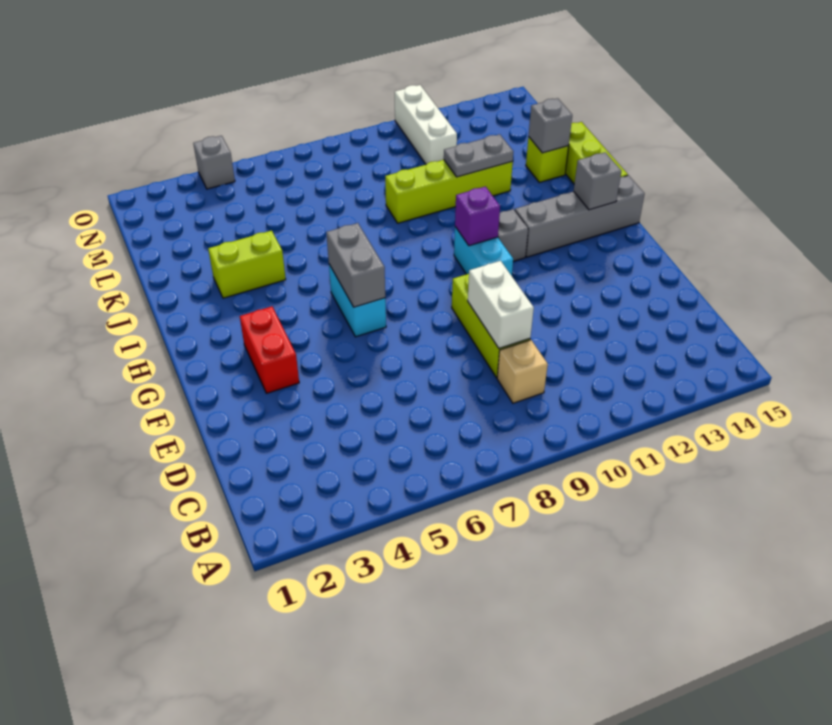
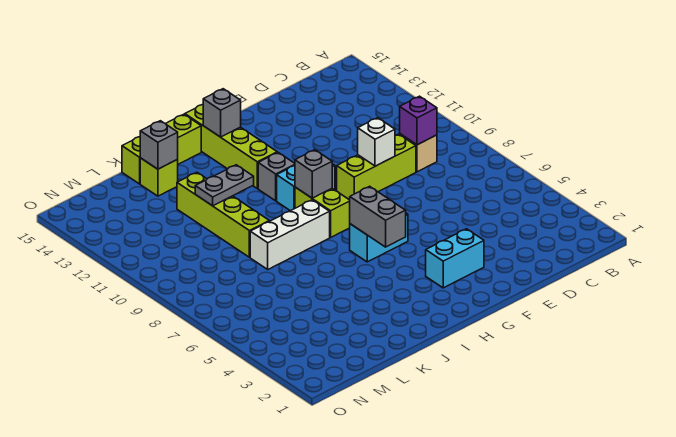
white 1x2 brick [468,261,534,348] -> white 1x1 brick [358,118,395,166]
red 1x2 brick [240,307,299,393] -> cyan 1x2 brick [426,229,484,288]
grey 1x2 brick [326,223,385,307] -> grey 1x2 brick turned to [350,186,406,247]
purple 1x1 brick [455,187,500,246] -> purple 1x1 brick moved to [400,96,437,145]
grey 1x4 brick [515,175,644,257] -> lime 1x4 brick [185,105,277,189]
lime 1x2 brick [208,230,286,298] -> lime 1x2 brick moved to [295,187,350,237]
grey 1x2 plate [444,134,513,177] -> grey 1x2 plate turned to [195,165,254,206]
white 1x3 brick [395,85,457,164] -> white 1x3 brick moved to [250,200,330,269]
grey 1x1 brick [193,136,235,189] -> grey 1x1 brick moved to [295,150,332,198]

